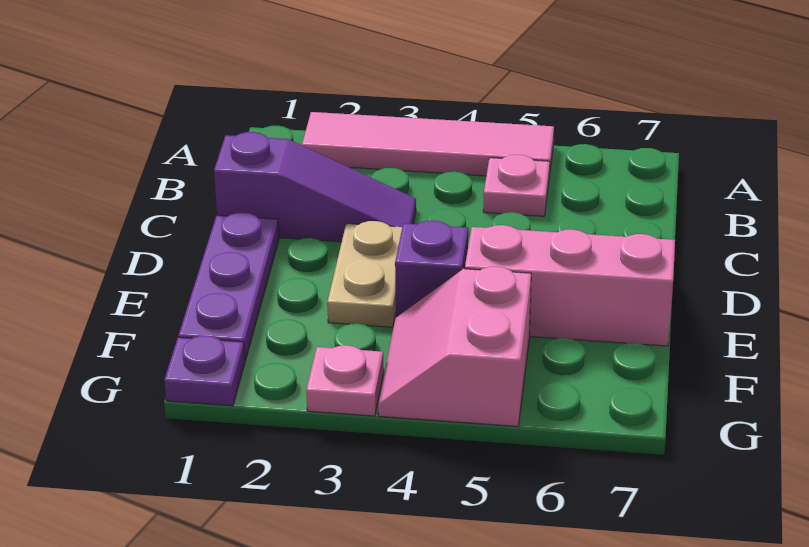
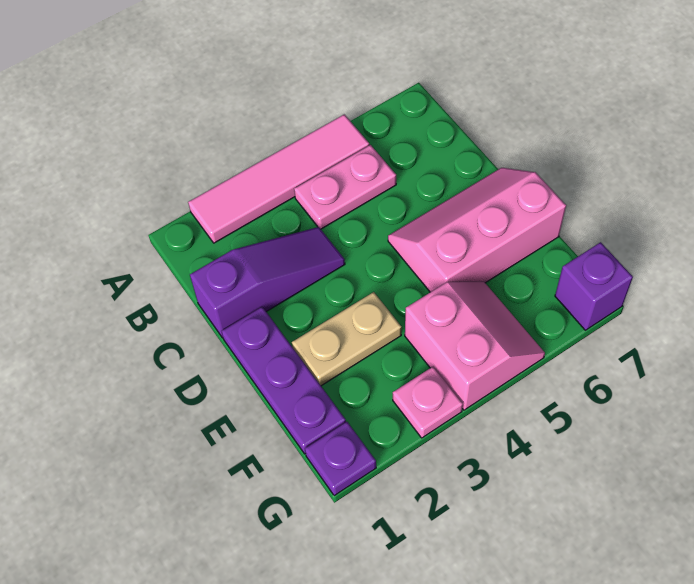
pink 1x1 plate [483,155,550,216] -> pink 1x2 plate [294,145,396,229]
tan 1x2 plate [327,221,402,327] -> tan 1x2 plate turned to [292,292,402,386]
purple 1x1 brick [395,221,468,317] -> purple 1x1 brick moved to [555,242,633,330]
pink 2x2 slope [378,267,531,427] -> pink 2x2 slope turned to [405,282,545,410]

